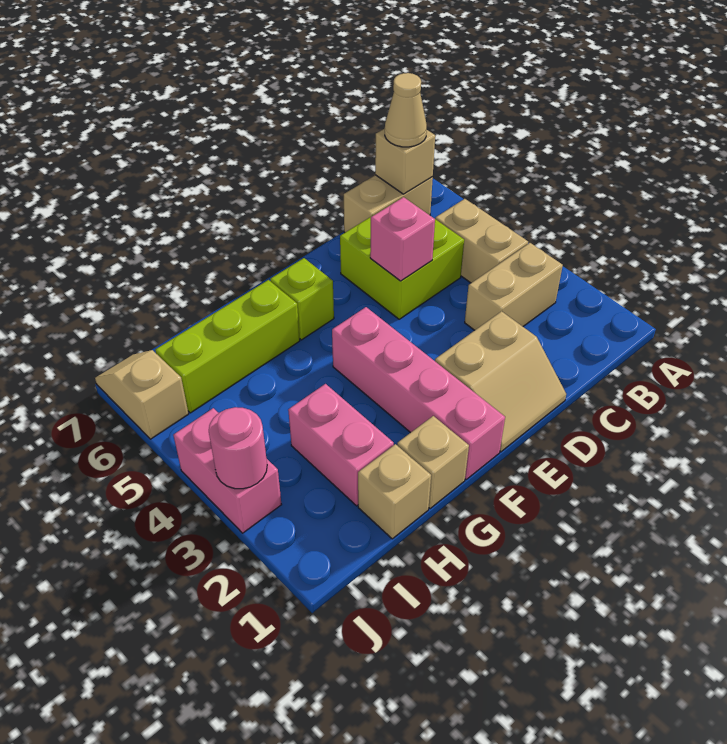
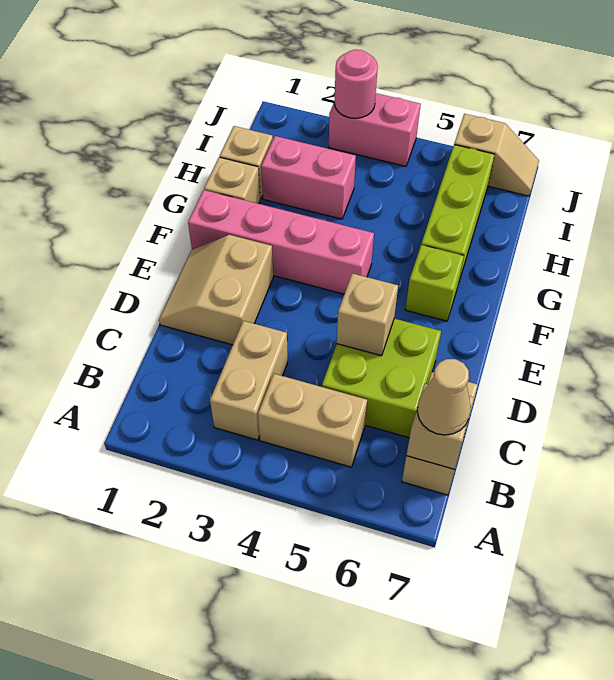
pink 1x1 brick [370,197,435,281] -> tan 1x1 brick [337,273,398,356]

